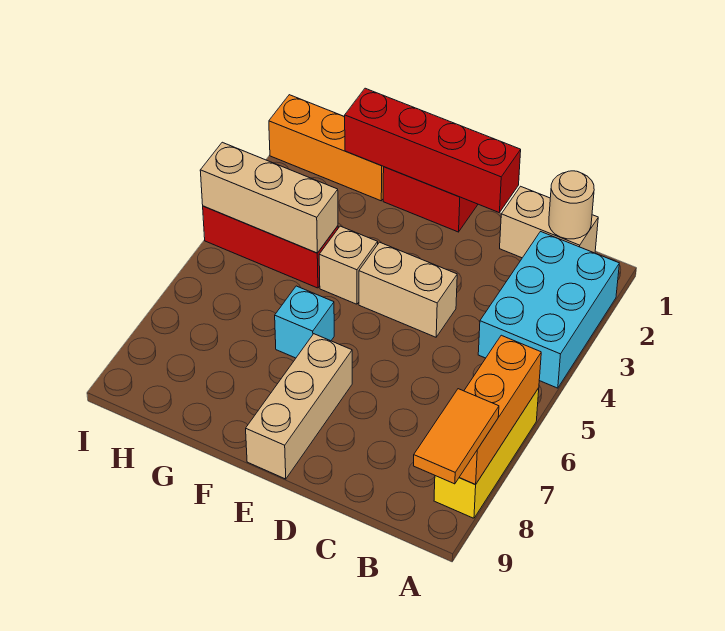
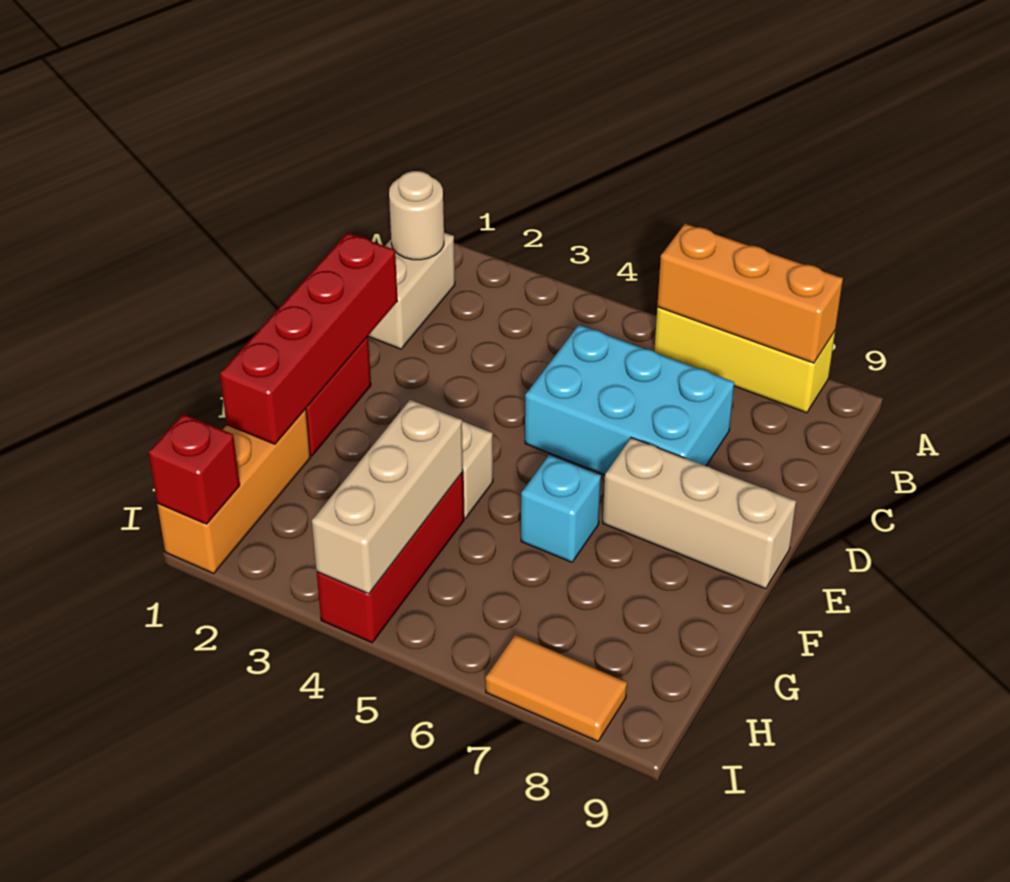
cyan 2x3 brick [478,232,619,388] -> cyan 2x3 brick moved to [525,325,734,475]
orange 1x2 tile [414,389,499,484] -> orange 1x2 tile moved to [486,635,627,741]
tan 1x2 brick [359,242,457,337] -> none
none -> red 1x1 brick [149,414,240,524]

